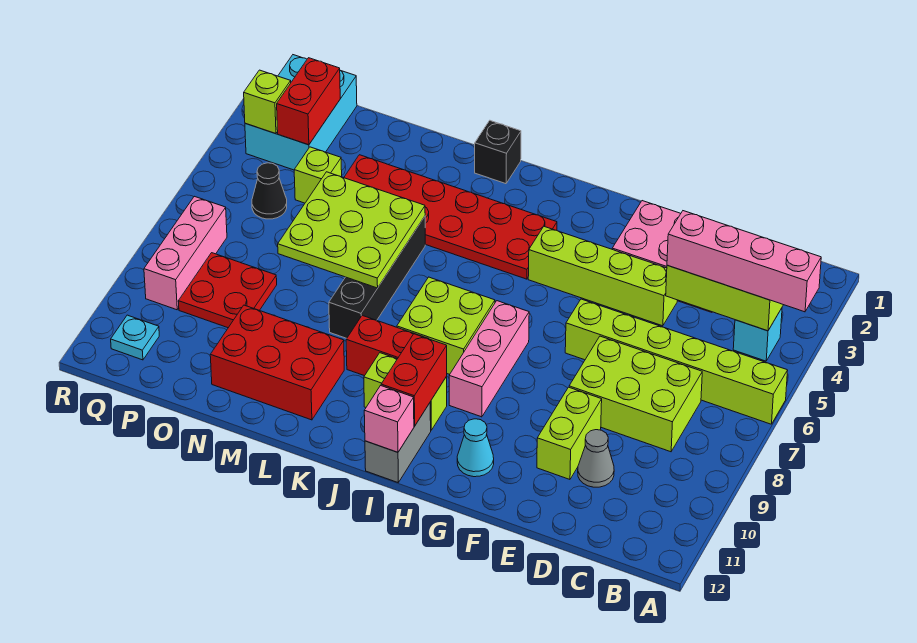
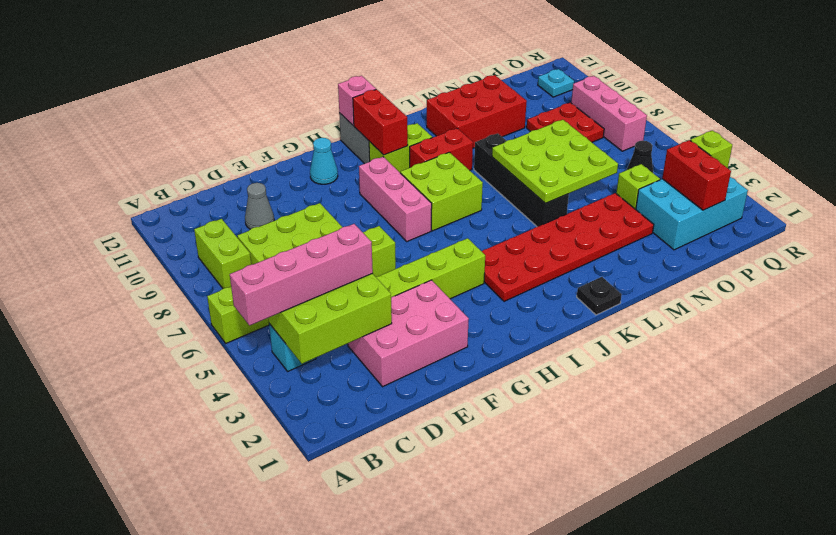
lime 1x2 brick [537,387,602,479] -> lime 1x2 brick moved to [194,219,251,288]
black 1x1 brick [475,121,521,184] -> black 1x1 plate [577,277,622,315]
cyan 2x3 brick [245,55,357,170] -> cyan 2x3 brick turned to [636,177,748,250]

